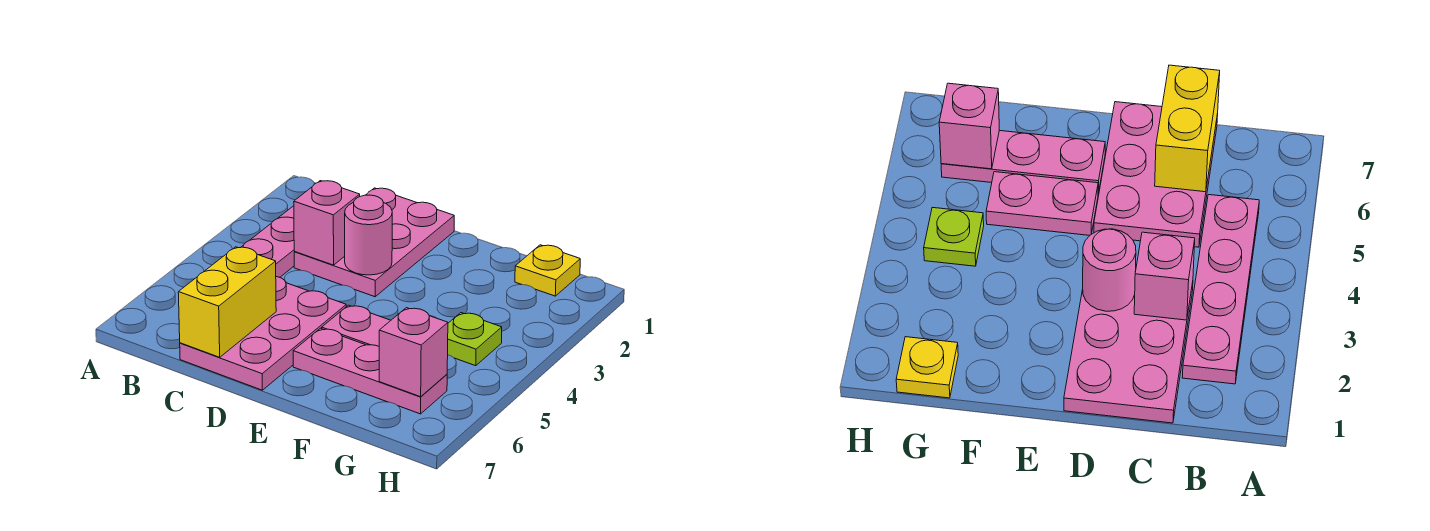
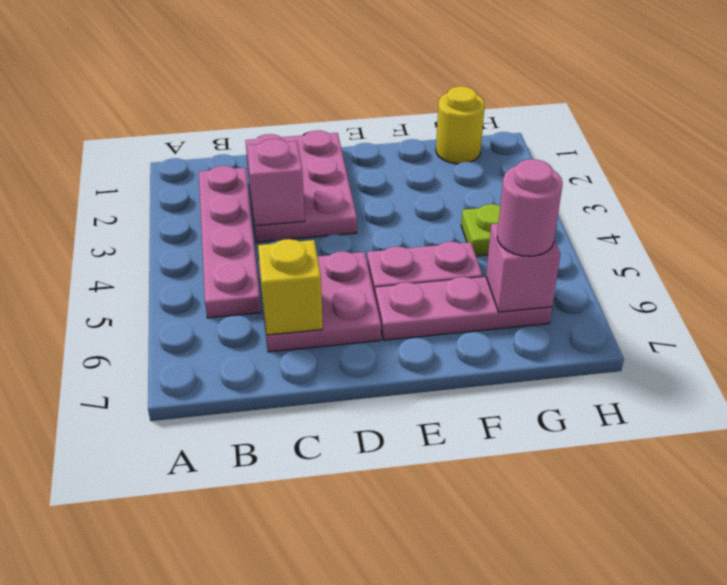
pink 2x3 plate [180,277,346,390] -> pink 2x2 plate [259,251,381,352]
yellow 1x2 brick [178,247,276,357] -> yellow 1x1 brick [258,239,323,335]
pink 1x1 round brick [345,195,392,275] -> pink 1x1 round brick moved to [497,159,563,256]
yellow 1x1 plate [515,245,580,296] -> yellow 1x1 round brick [436,86,485,164]

